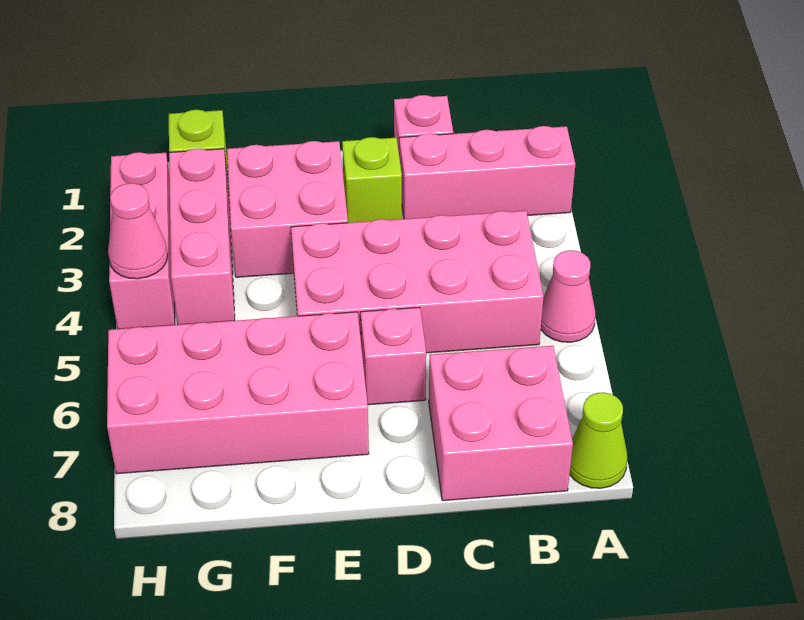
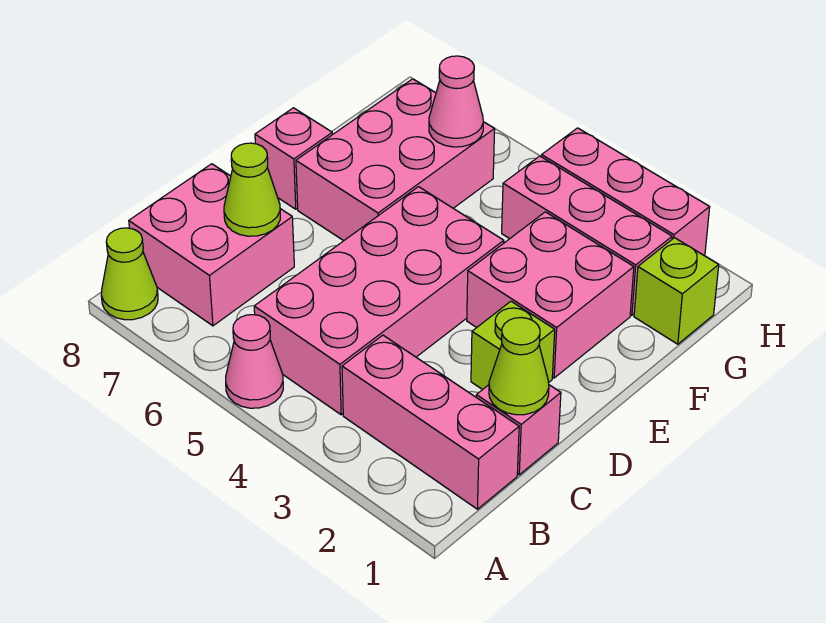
pink 1x3 brick [399,126,575,219] -> pink 1x3 brick turned to [342,335,519,509]
none -> lime 1x1 cone [489,318,549,415]
none -> lime 1x1 cone [224,143,280,236]
pink 1x1 brick [361,307,426,405] -> pink 1x1 brick moved to [255,108,332,209]
pink 2x4 brick [107,312,369,474] -> pink 2x3 brick [296,79,495,241]
pink 1x1 cone [108,183,168,279] -> pink 1x1 cone moved to [429,56,483,147]

